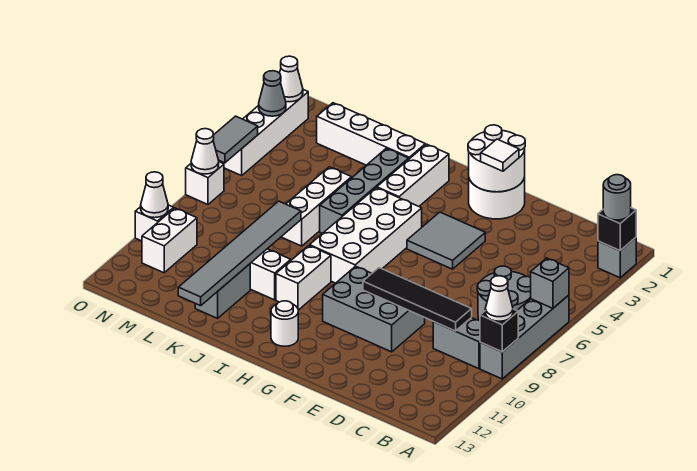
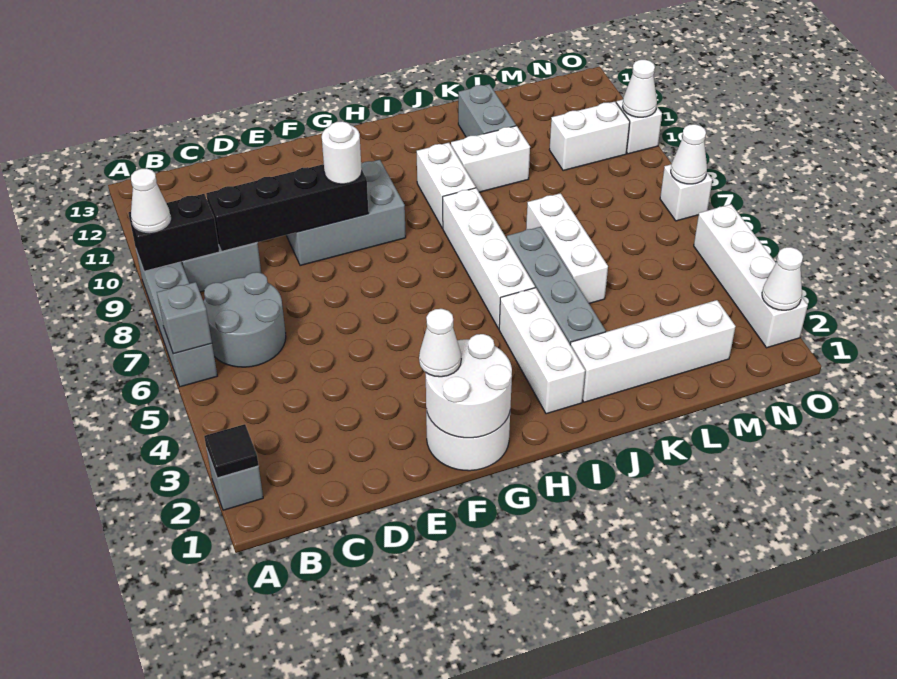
black 1x1 brick [598,208,636,251] -> black 1x1 tile [204,424,259,478]
grey 1x1 round brick [603,175,631,220] -> none
black 1x1 brick [480,309,518,352] -> black 1x2 brick [129,194,219,271]
black 1x4 tile [363,268,472,331] -> black 1x4 brick [206,164,369,251]
white 1x1 tile [481,139,519,171] -> white 1x1 cone [419,309,461,377]
grey 2x2 tile [407,212,485,269] -> none
white 2x4 brick [310,188,422,283] -> white 1x4 brick [443,188,535,329]
white 1x1 round brick [271,301,298,346] -> white 1x1 round brick moved to [322,121,362,184]
grey 1x6 tile [178,201,301,306] -> none
white 1x2 brick [142,208,197,273] -> white 1x2 brick turned to [549,102,630,171]
grey 1x1 cone [259,71,286,116] -> none
grey 1x2 tile [213,116,258,163] -> none

